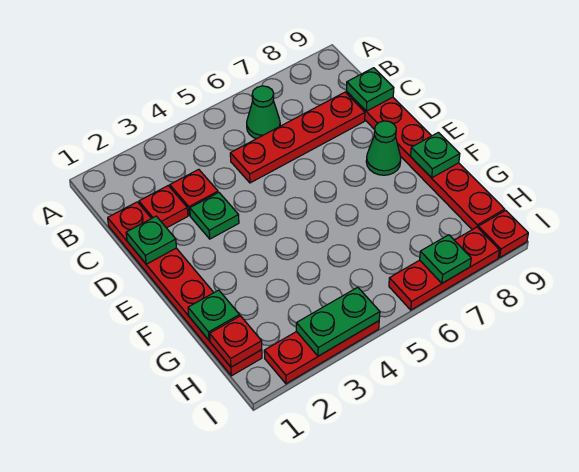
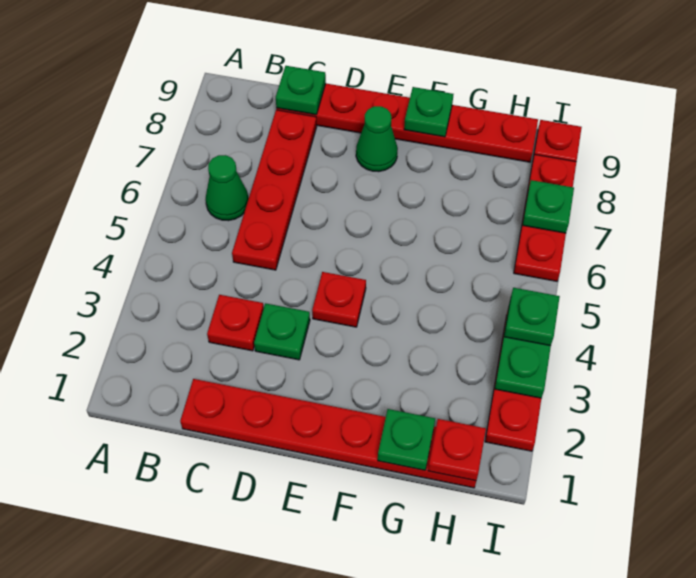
red 1x1 plate [139,186,188,228] -> red 1x1 plate moved to [312,272,366,327]
green 1x1 plate [126,216,176,264] -> green 1x1 plate moved to [504,288,560,346]

